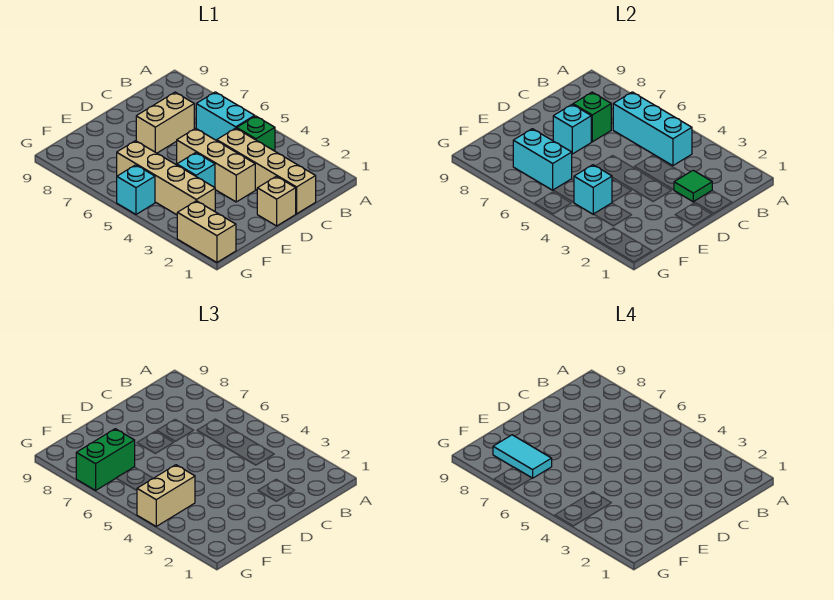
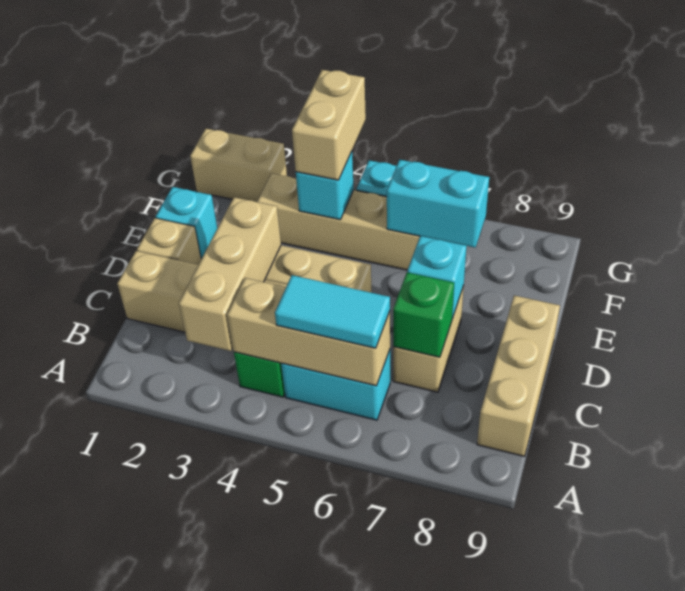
none -> tan 1x3 brick [179,197,281,351]
cyan 1x3 brick [613,92,692,166] -> tan 1x3 brick [227,278,390,386]
none -> tan 1x3 brick [477,295,560,456]
green 1x1 tile [674,170,712,202] -> none
cyan 1x1 brick [177,153,215,187] -> cyan 1x1 brick moved to [156,187,217,259]
green 1x2 brick [76,429,135,490] -> none
cyan 1x2 tile [493,435,552,478] -> cyan 1x2 tile moved to [275,275,390,348]

